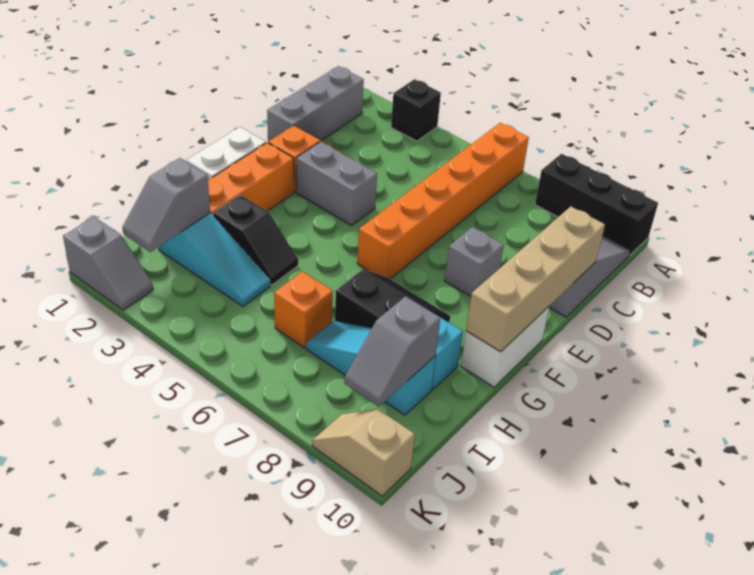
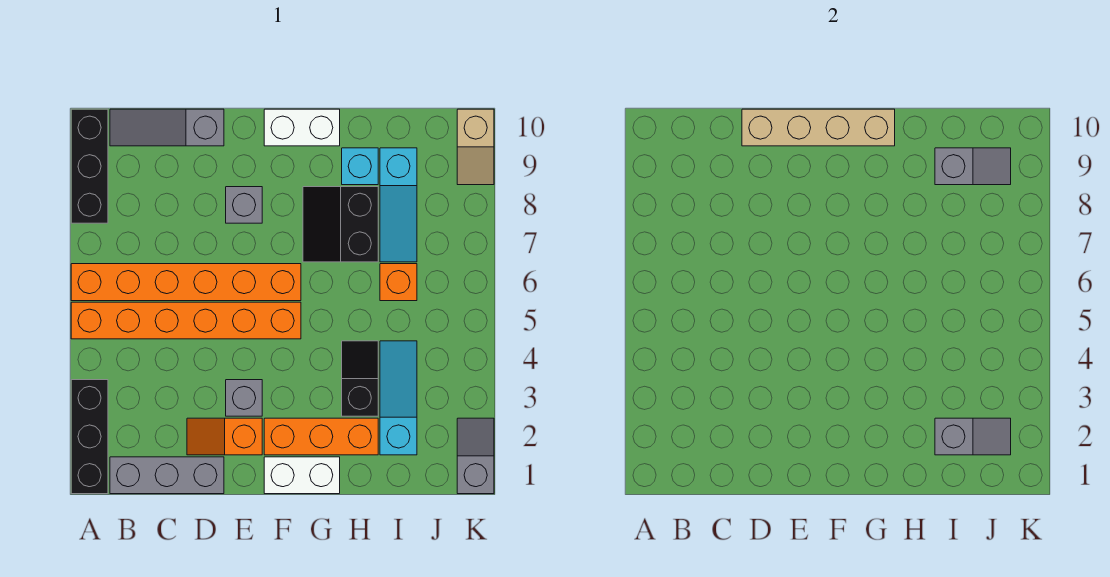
black 1x1 brick [391,79,441,141] -> black 1x3 brick [71,380,108,494]
none -> orange 1x6 brick [71,302,301,339]
grey 1x2 brick [296,142,377,226] -> grey 1x1 brick [226,380,262,416]

